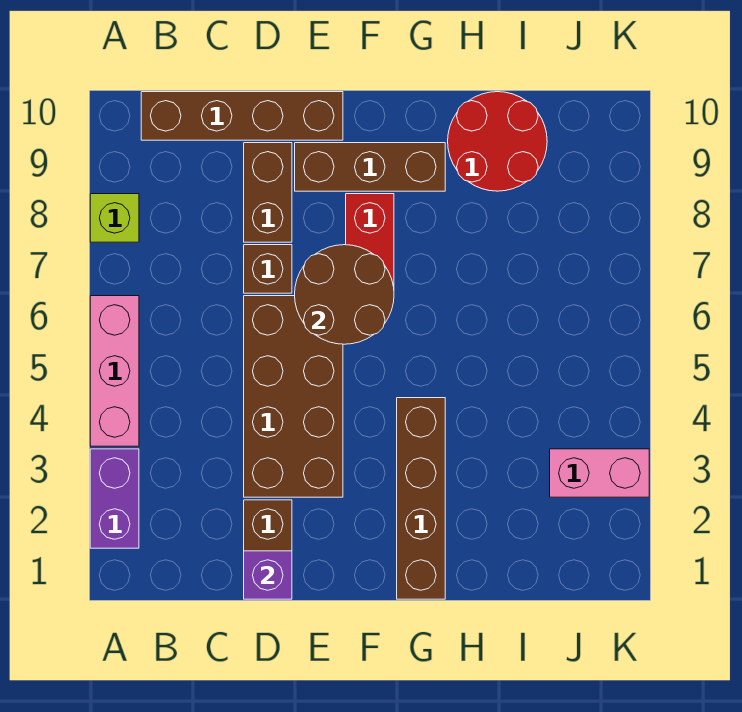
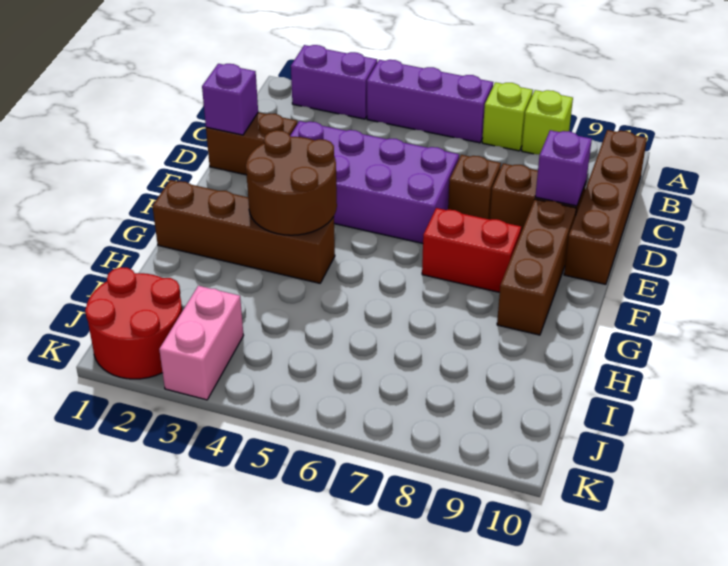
pink 1x3 brick [90,296,139,446] -> purple 1x3 brick [367,60,493,143]
none -> lime 1x1 brick [482,82,533,151]
brown 2x4 brick [244,296,343,497] -> purple 2x4 brick [290,121,459,243]
none -> purple 1x1 brick [535,130,592,206]
brown 2x2 round brick [295,245,394,344] -> brown 2x2 round brick moved to [246,130,337,235]
red 2x2 round brick [448,92,547,191] -> red 2x2 round brick moved to [85,267,182,379]

